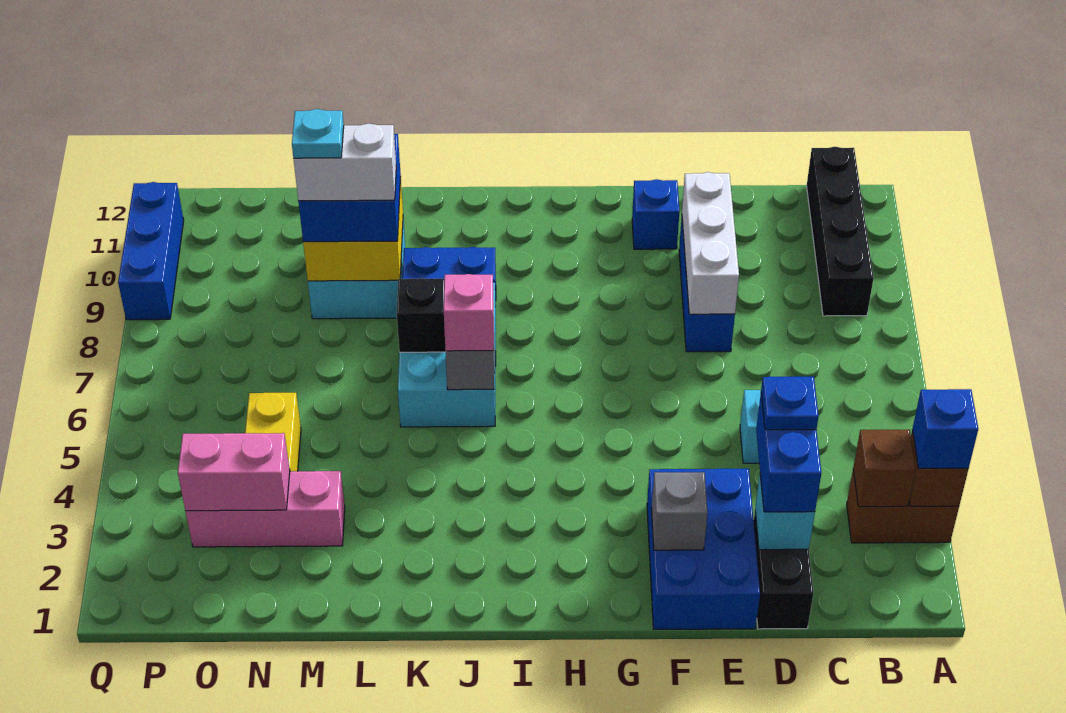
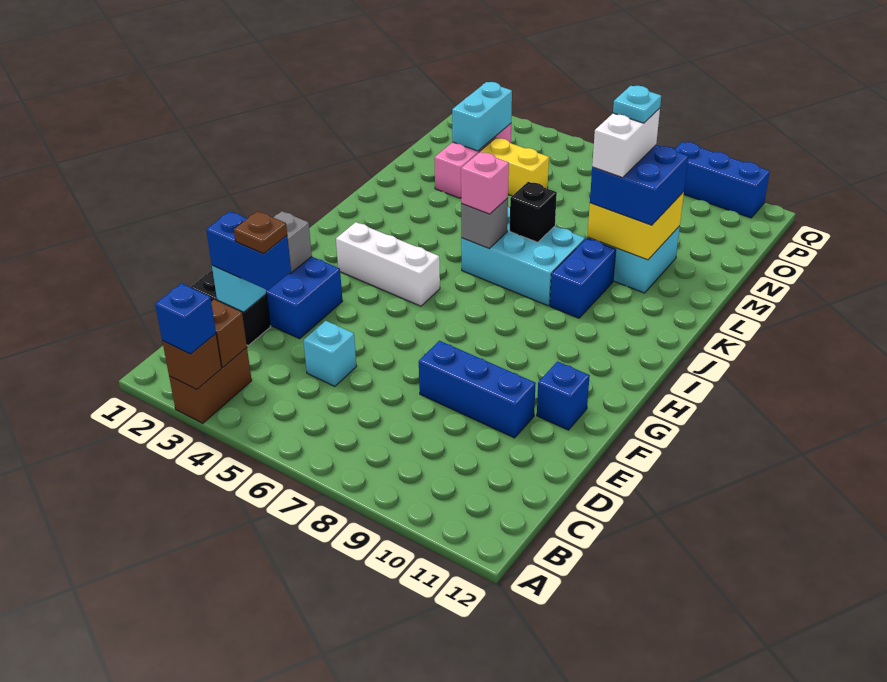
black 1x4 brick [807,147,874,316] -> none
blue 1x1 plate [761,377,819,430] -> brown 1x1 plate [234,211,287,254]
white 1x3 brick [682,172,739,314] -> white 1x3 brick moved to [336,222,440,306]
pink 1x2 brick [178,433,290,511] -> cyan 1x2 brick [452,82,512,151]

